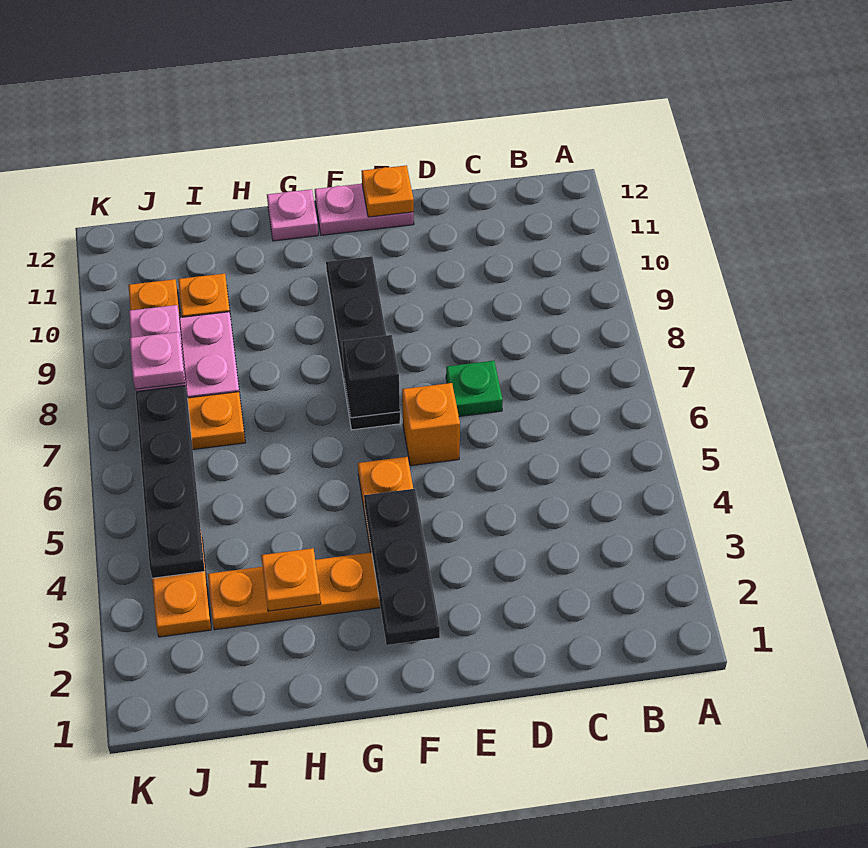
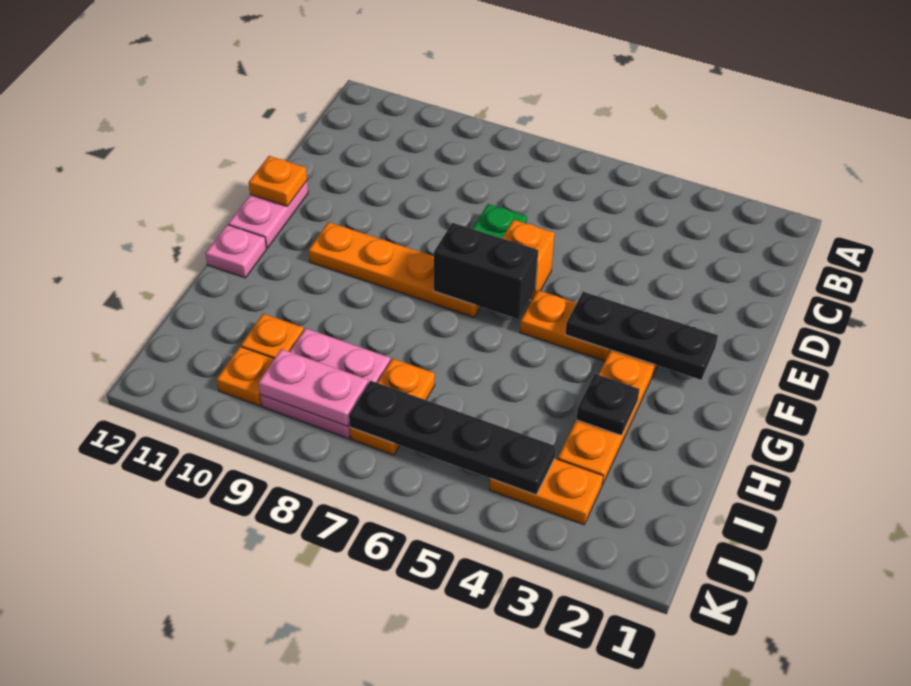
black 1x4 plate [326,256,400,430] -> orange 1x4 plate [308,222,480,317]
black 1x1 brick [342,335,400,418] -> black 1x2 brick [434,223,538,319]
orange 1x1 plate [261,548,321,611] -> black 1x1 plate [576,374,640,435]
pink 1x1 plate [130,332,185,389] -> none

